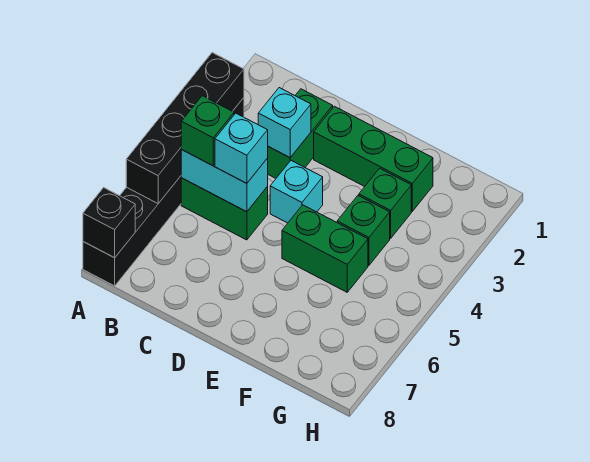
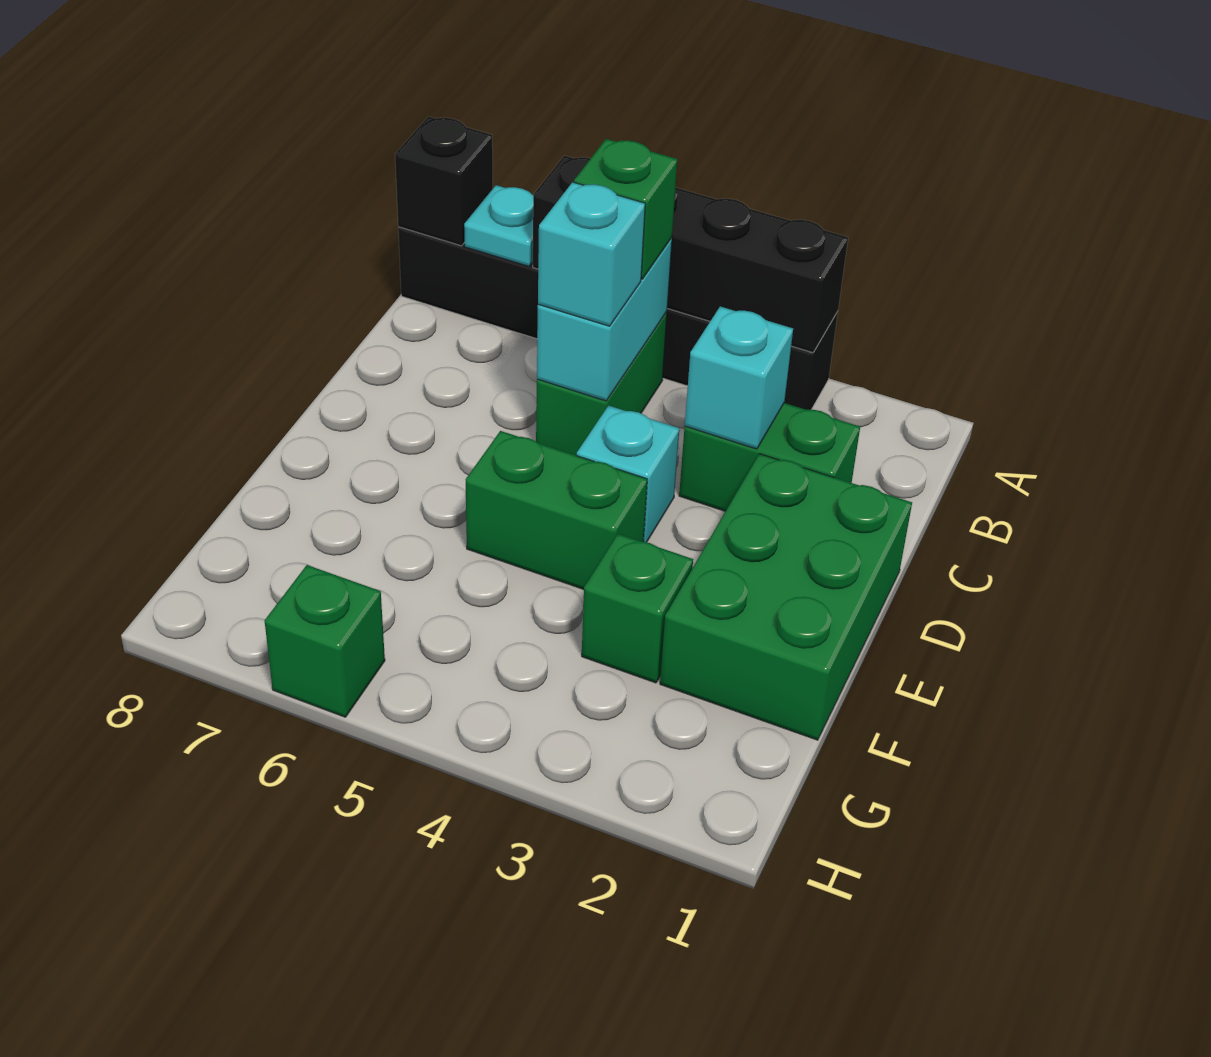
none -> cyan 1x1 plate [464,185,533,266]
green 1x3 brick [314,106,433,211] -> green 2x3 brick [660,454,912,740]
green 1x2 brick [282,205,368,292] -> green 1x2 brick turned to [466,431,647,589]
green 1x1 brick [337,196,390,265] -> green 1x1 brick moved to [265,565,385,717]

